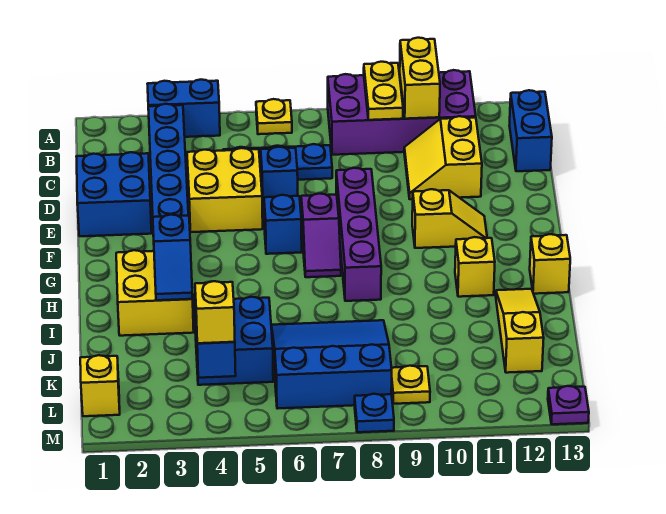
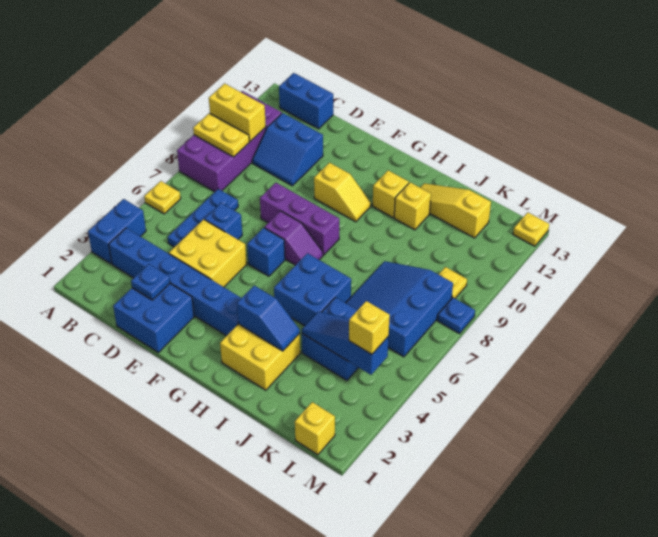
yellow 2x2 slope [404,116,482,199] -> blue 2x2 slope [252,113,323,186]
none -> blue 1x1 plate [131,264,170,300]
purple 1x4 brick [336,168,381,301] -> purple 1x3 brick [260,183,339,255]
yellow 1x2 slope [412,189,487,248] -> yellow 1x2 slope turned to [314,163,371,222]
none -> blue 2x2 brick [274,253,351,326]
yellow 1x1 brick [530,234,570,294] -> yellow 1x1 brick moved to [394,182,431,230]
purple 1x1 plate [548,386,589,424] -> yellow 1x1 plate [513,213,549,246]

